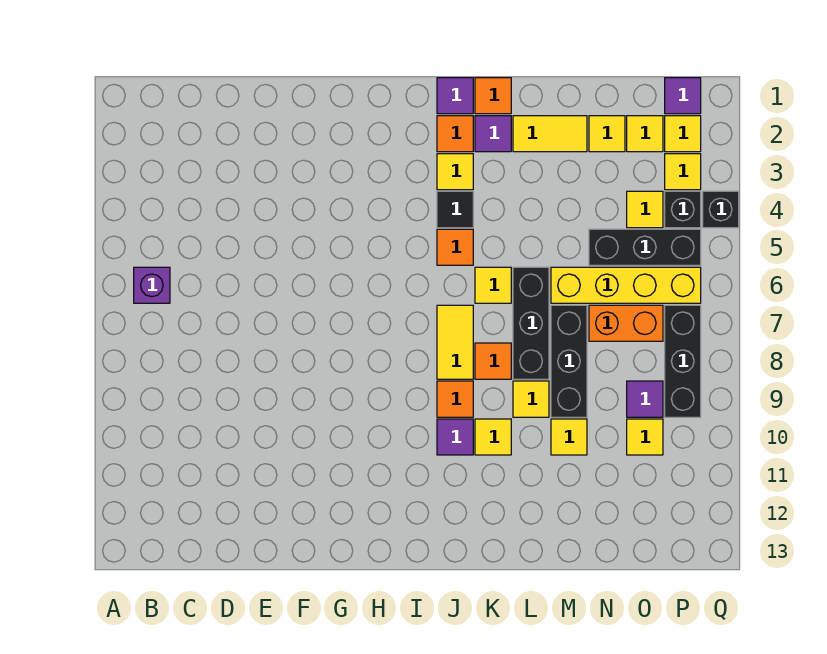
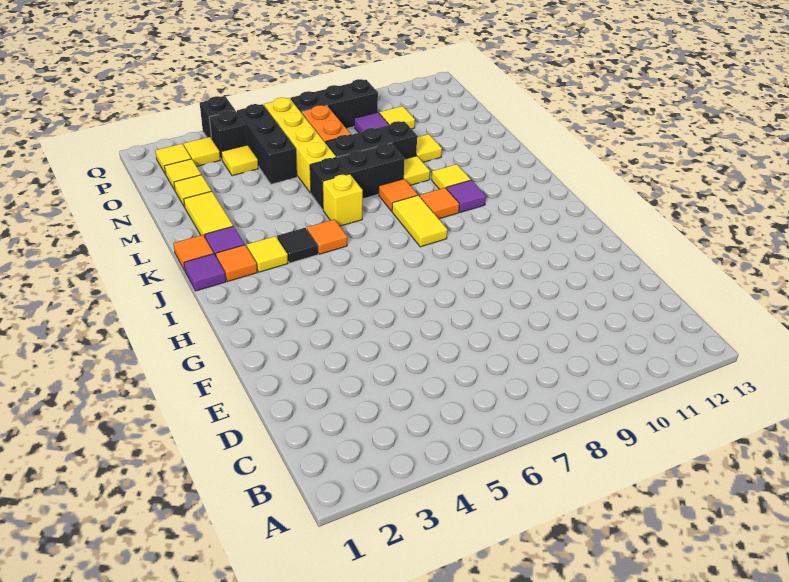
purple 1x1 brick [134,267,170,303] -> none
yellow 1x2 tile [437,305,473,379] -> yellow 1x2 tile turned to [392,195,447,247]
yellow 1x1 tile [475,267,511,303] -> yellow 1x1 brick [323,174,363,226]
purple 1x1 tile [665,78,701,114] -> none

